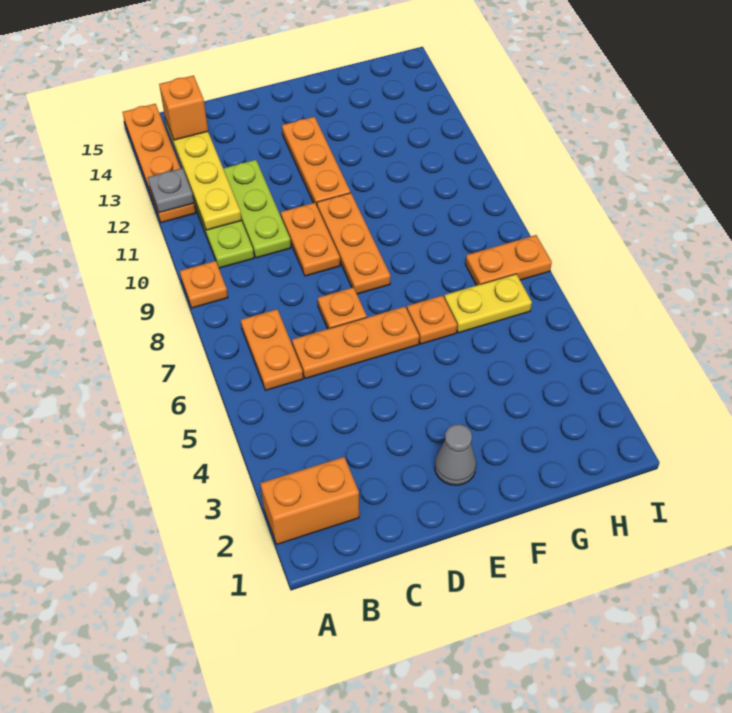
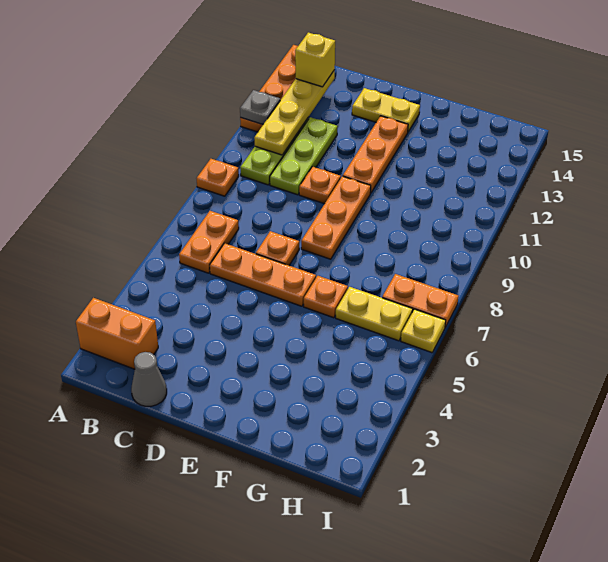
orange 1x1 brick [159,75,208,140] -> yellow 1x1 brick [295,33,335,87]
orange 1x2 plate [281,203,340,276] -> orange 1x1 plate [299,167,341,204]
none -> yellow 1x2 plate [352,88,420,132]
grey 1x1 cone [435,424,476,485] -> grey 1x1 cone moved to [131,352,167,406]
none -> yellow 1x1 plate [401,309,446,353]

